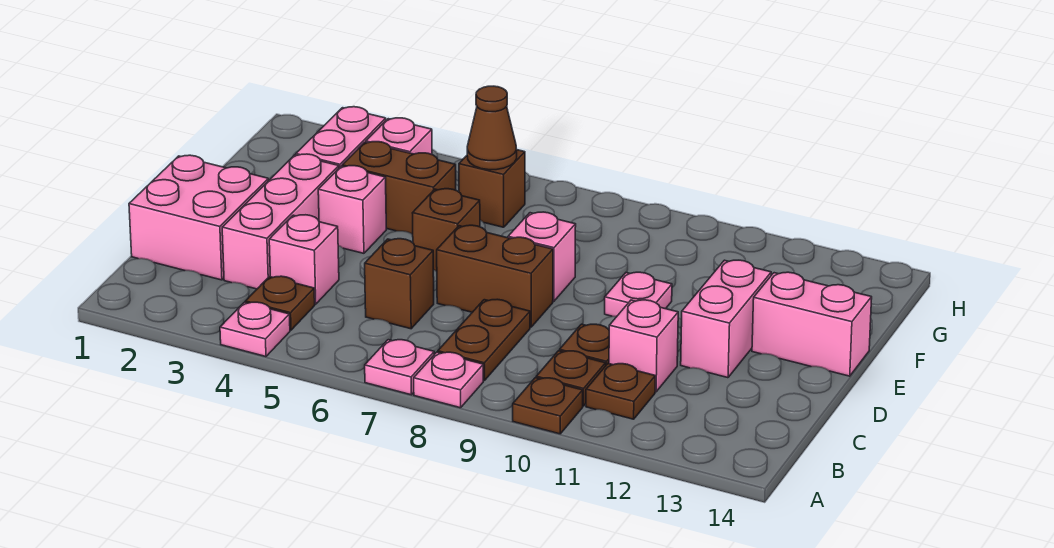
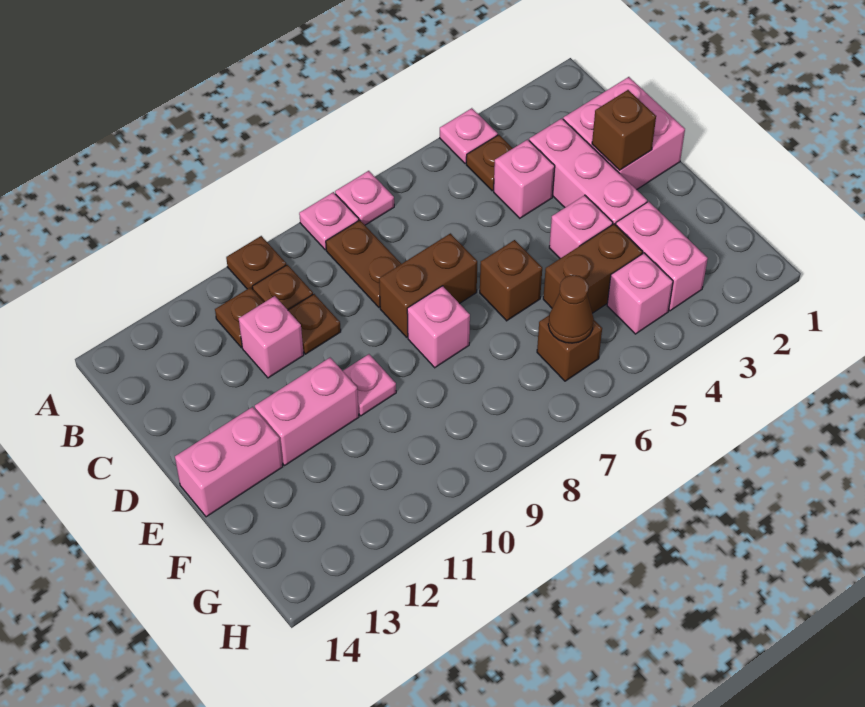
brown 1x1 brick [365,239,434,329] -> brown 1x1 brick moved to [592,90,656,170]
pink 1x2 brick [681,260,771,378] -> pink 1x2 brick turned to [255,358,359,465]

